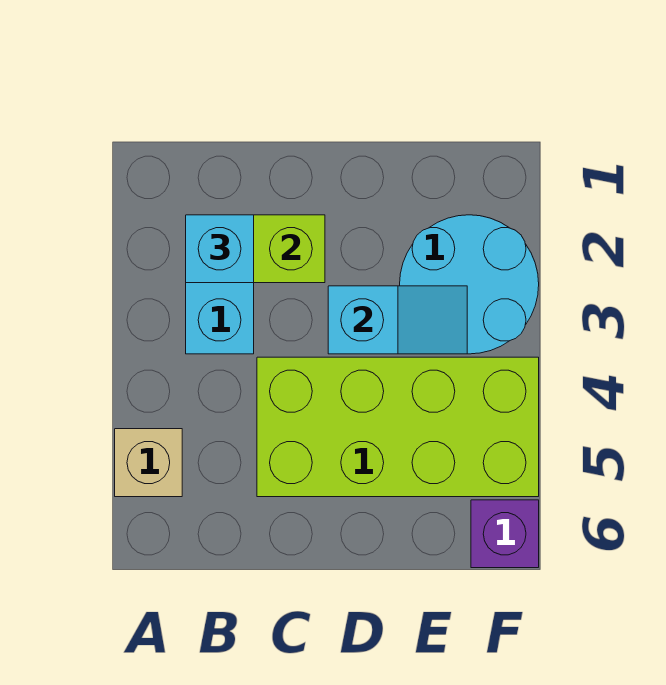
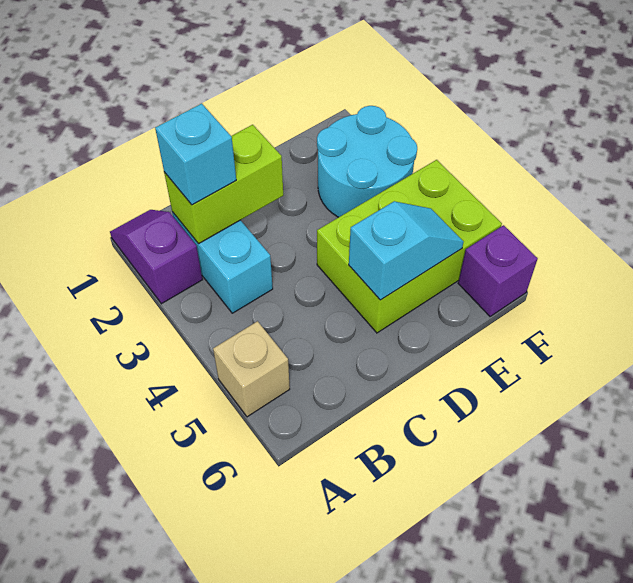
none -> purple 1x2 slope [110,210,203,304]
lime 2x4 brick [257,357,539,497] -> lime 2x3 brick [317,160,502,333]
cyan 1x2 slope [328,286,467,354] -> cyan 1x2 slope moved to [349,201,463,300]

